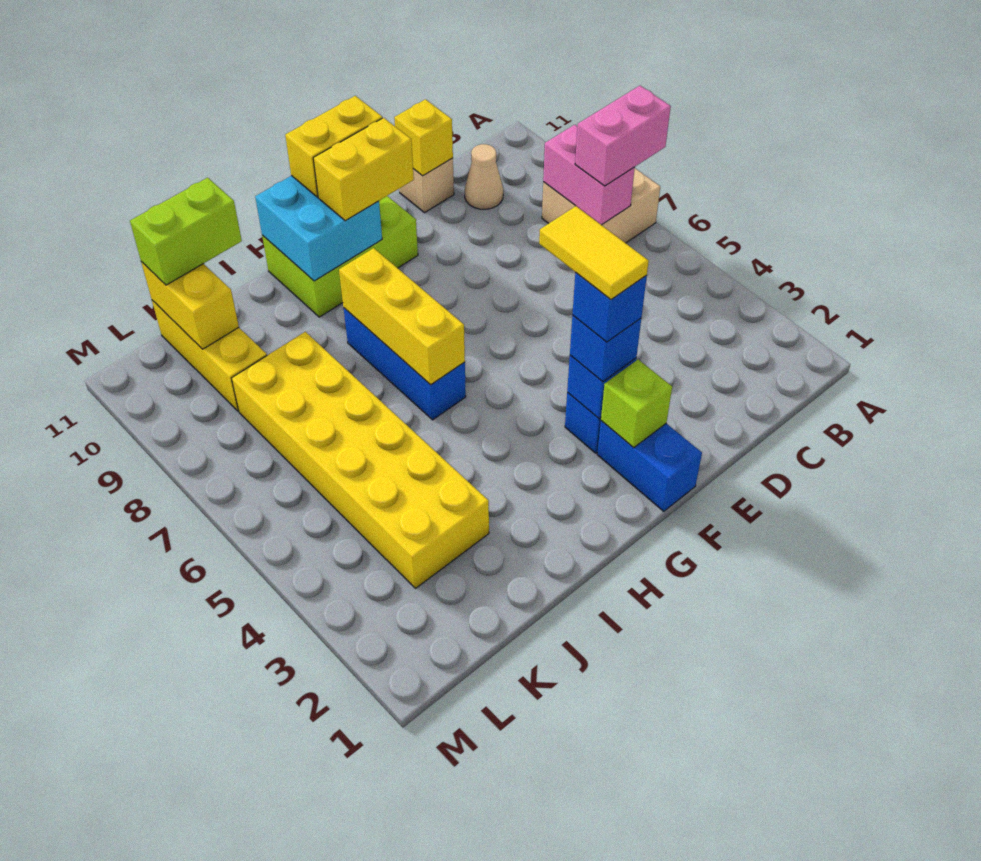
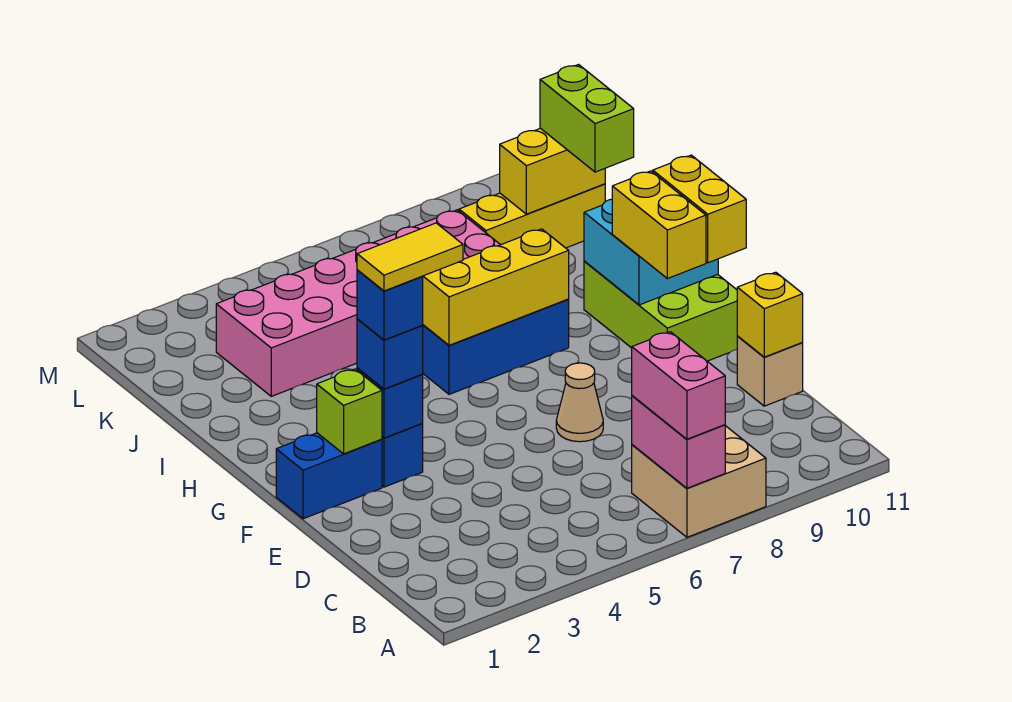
pink 1x2 brick [543,125,635,225] -> pink 1x2 brick turned to [632,396,725,488]
tan 1x1 cone [465,144,503,209] -> tan 1x1 cone moved to [556,363,603,442]
yellow 2x6 brick [231,332,489,588] -> pink 2x6 brick [216,210,500,396]

